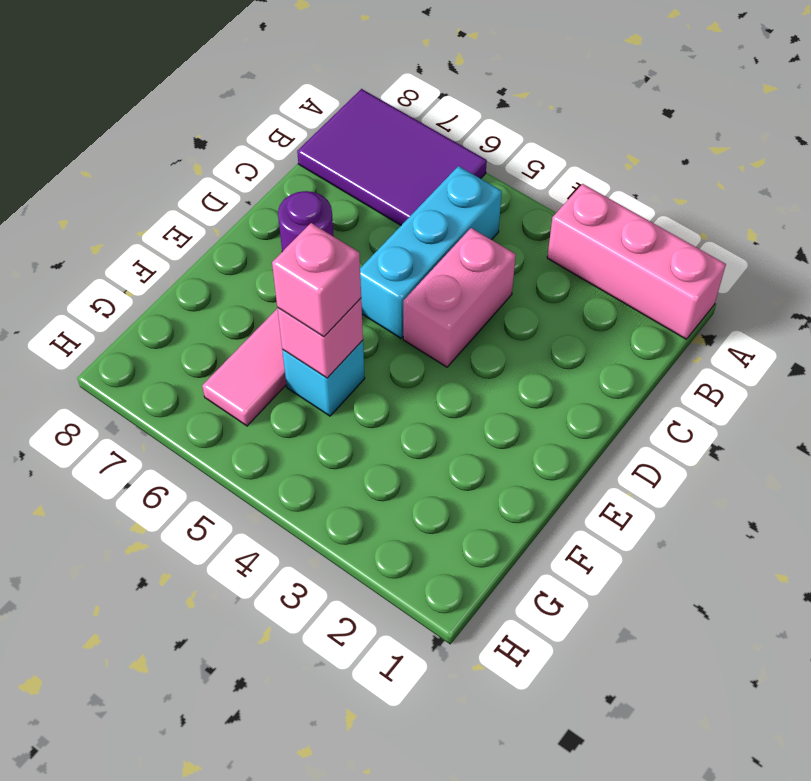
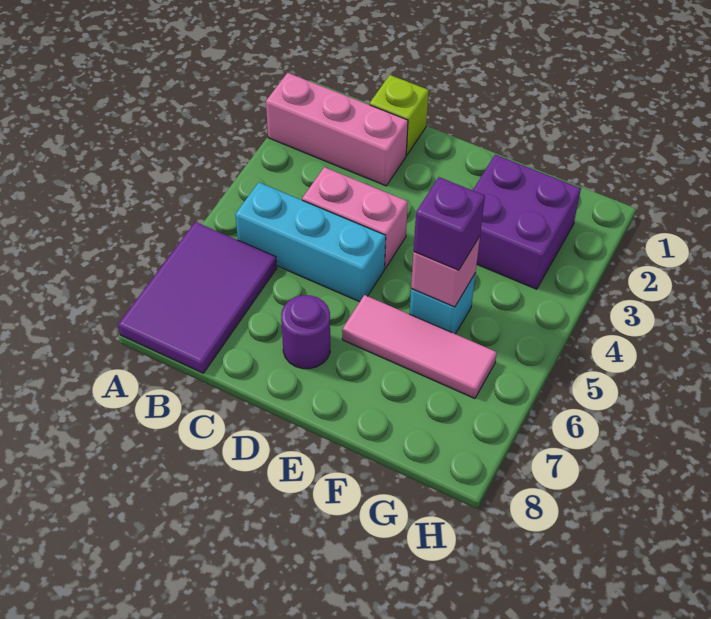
pink 1x3 brick [547,184,726,339] -> pink 1x3 brick turned to [266,73,408,186]
none -> lime 1x1 brick [370,75,429,155]
none -> purple 2x2 brick [473,155,581,289]
pink 1x1 brick [272,223,361,337] -> purple 1x1 brick [414,177,485,270]

